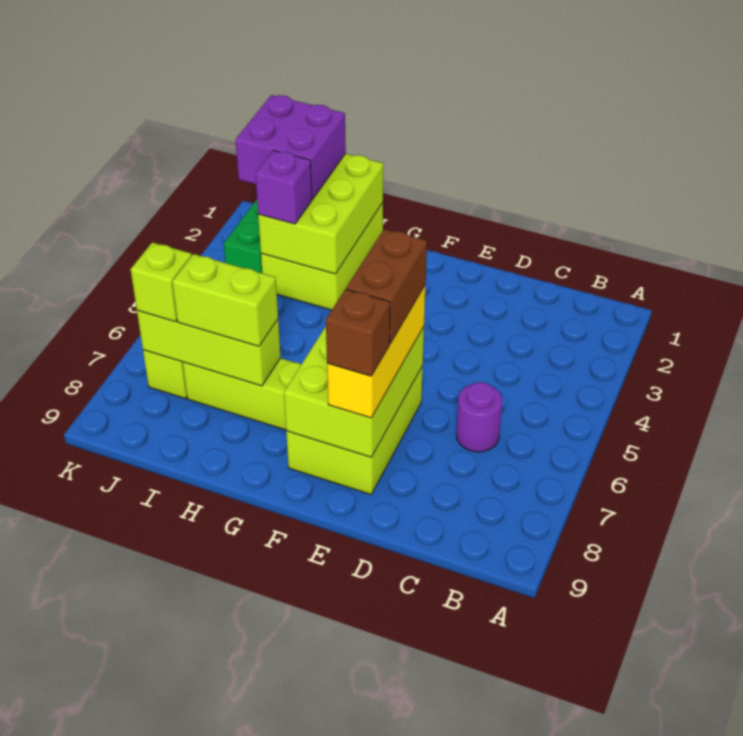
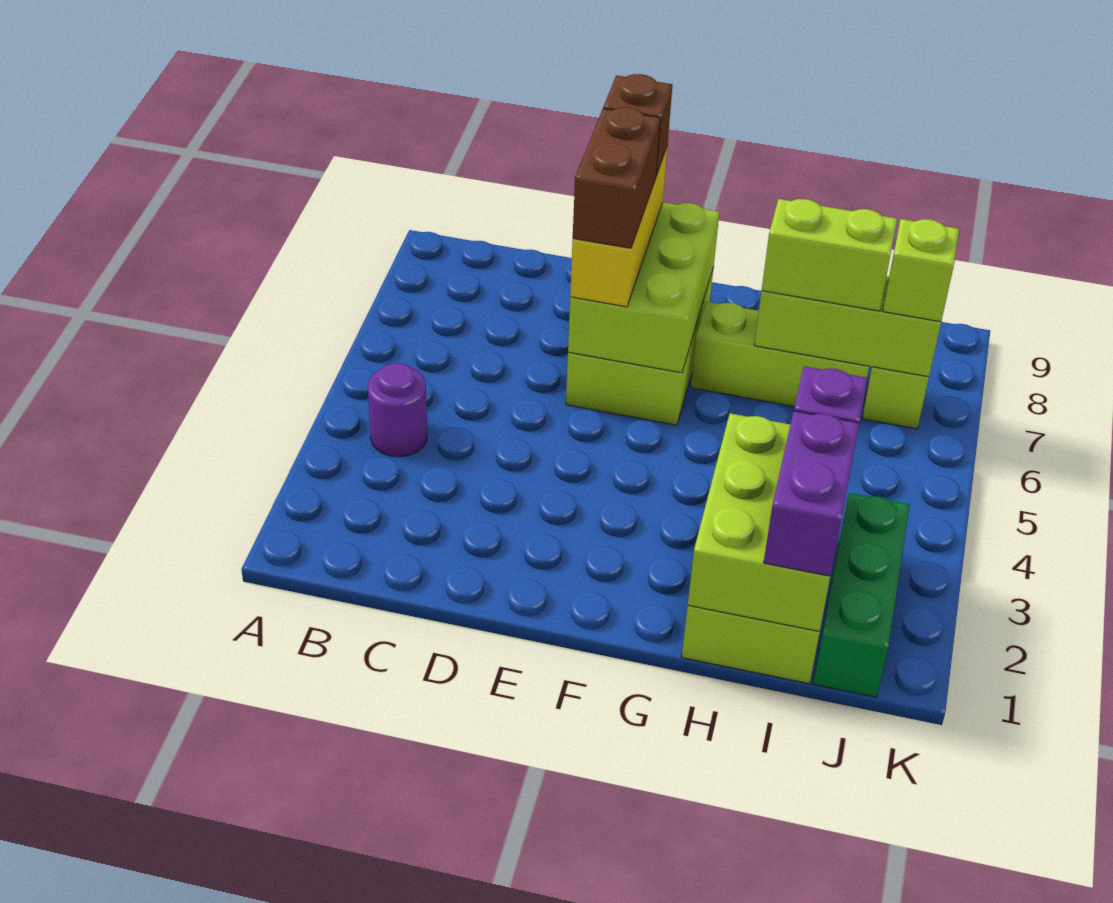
purple 1x1 round brick [456,382,502,452] -> purple 1x1 round brick moved to [368,363,427,457]
purple 2x2 brick [236,95,346,199] -> purple 1x2 brick [764,411,859,576]

